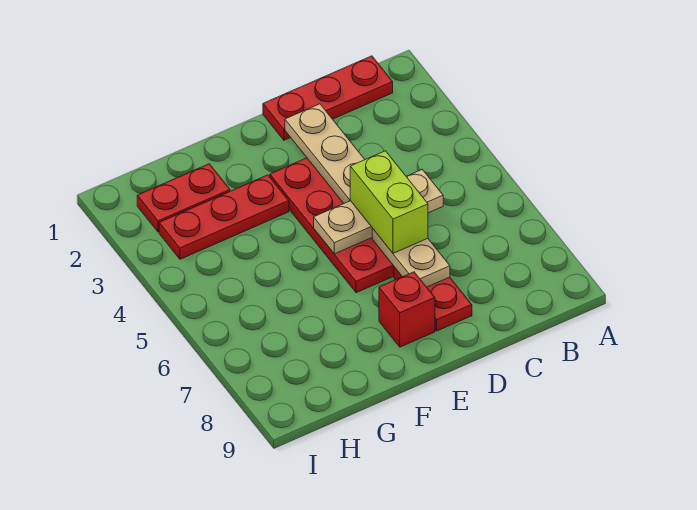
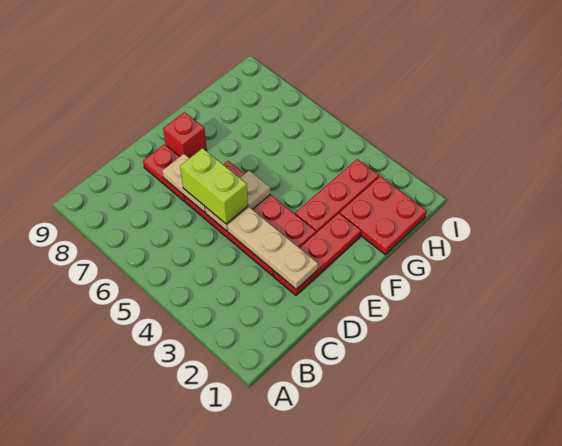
red 1x3 plate [263,56,393,140] -> red 1x3 plate moved to [274,213,361,295]
tan 1x3 plate [314,169,443,254] -> tan 1x2 plate [205,171,270,231]
red 1x2 plate [137,164,230,232] -> red 2x2 plate [340,176,427,255]

